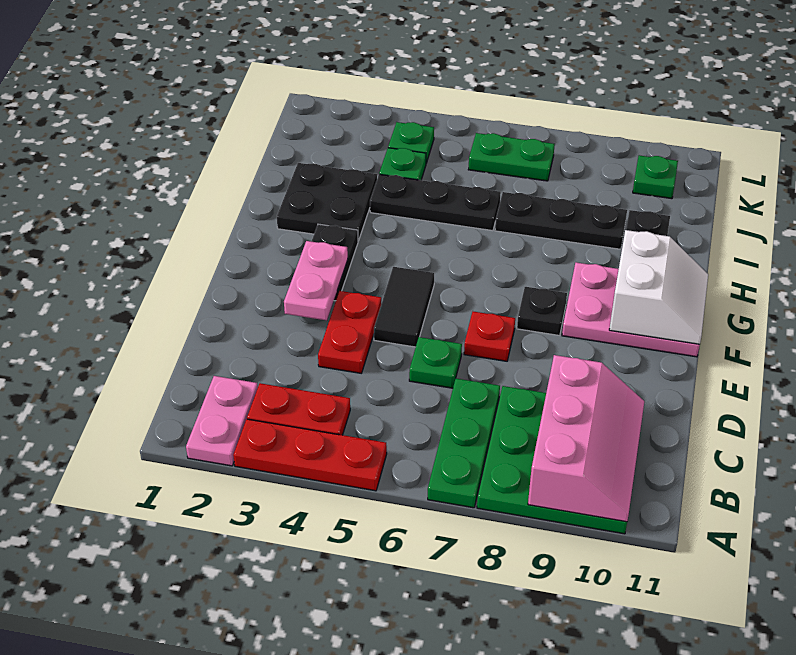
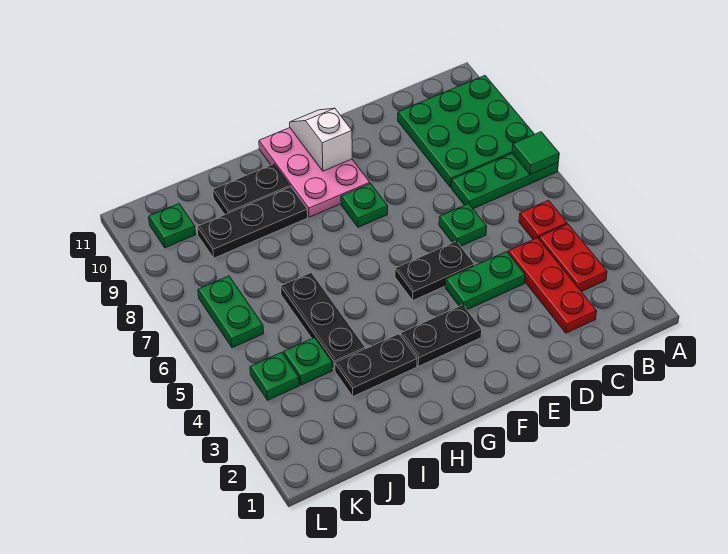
pink 1x2 plate [186,376,258,466] -> none
red 1x3 plate [233,419,387,491] -> red 1x3 plate moved to [508,238,597,333]
none -> green 1x1 tile [512,132,559,175]
pink 2x3 slope [528,355,644,522] -> none
red 1x2 plate [318,291,381,373] -> green 1x2 plate [445,252,525,310]
pink 1x2 plate [284,241,348,320] -> none
black 1x2 tile [374,267,434,347] -> black 1x2 plate [395,241,475,300]
red 1x1 plate [464,312,515,361] -> red 1x1 plate moved to [519,200,567,239]
black 1x1 plate [517,287,567,335] -> green 1x1 plate [341,184,388,227]
white 2x2 slope [609,230,708,345] -> white 1x2 slope [290,108,352,171]
black 2x2 plate [277,163,377,241] -> black 1x2 plate [335,334,417,396]
black 1x3 plate [495,192,627,249] -> black 1x3 plate turned to [197,187,308,258]

